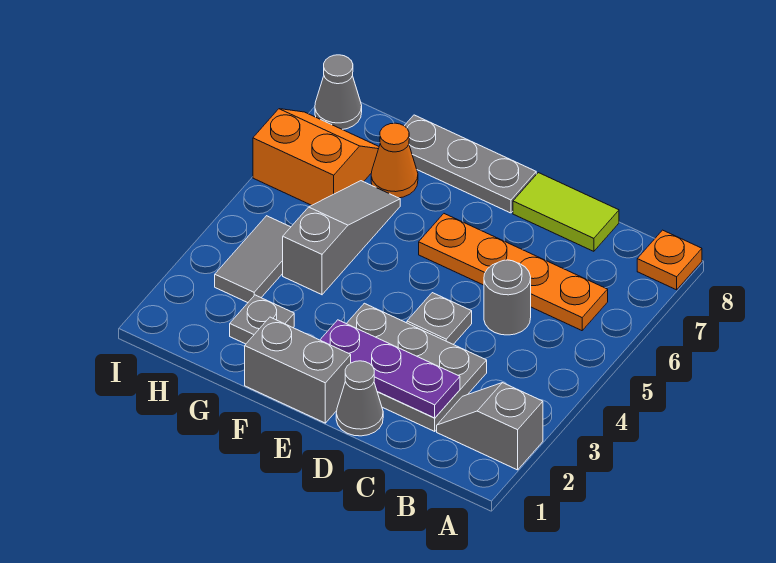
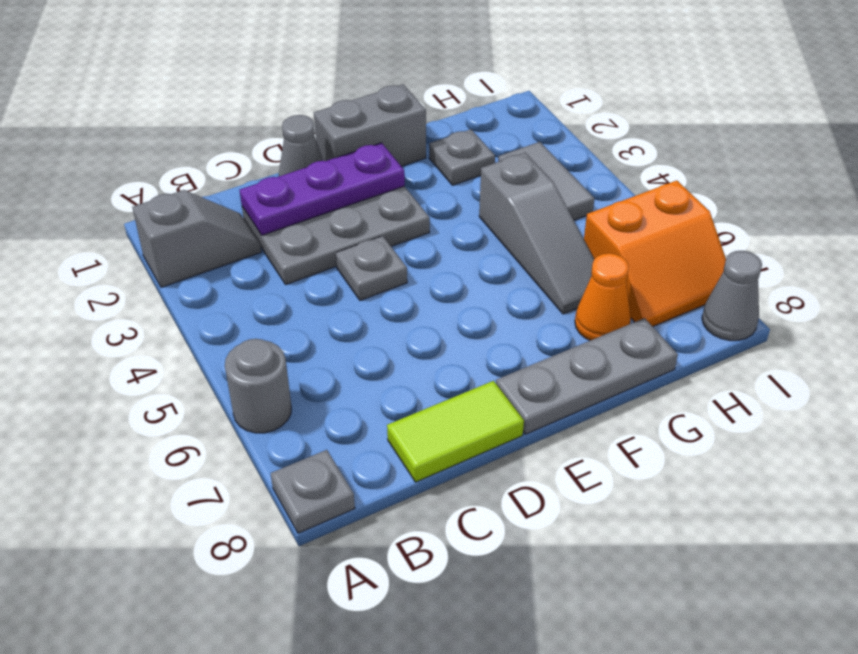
orange 1x1 plate [637,230,702,290] -> grey 1x1 plate [271,450,355,533]
orange 1x4 plate [419,214,608,331] -> none
grey 1x1 round brick [484,260,531,335] -> grey 1x1 round brick moved to [225,339,291,433]

